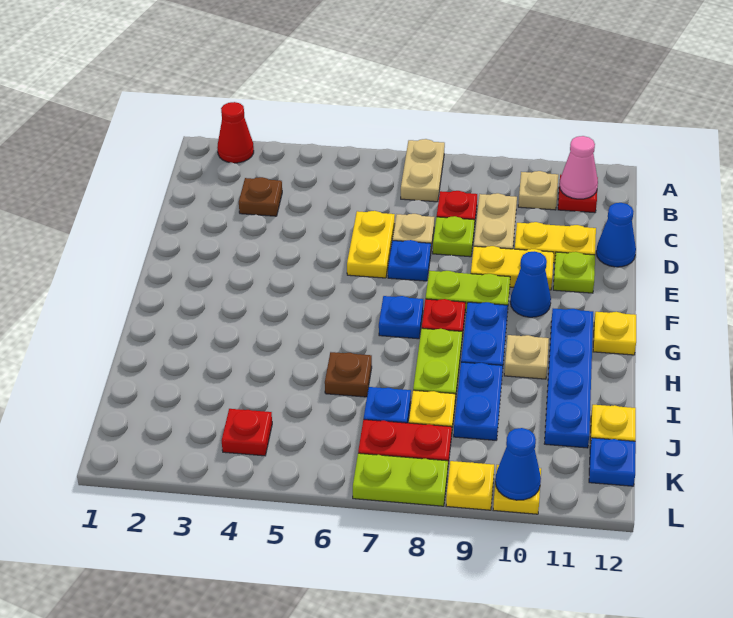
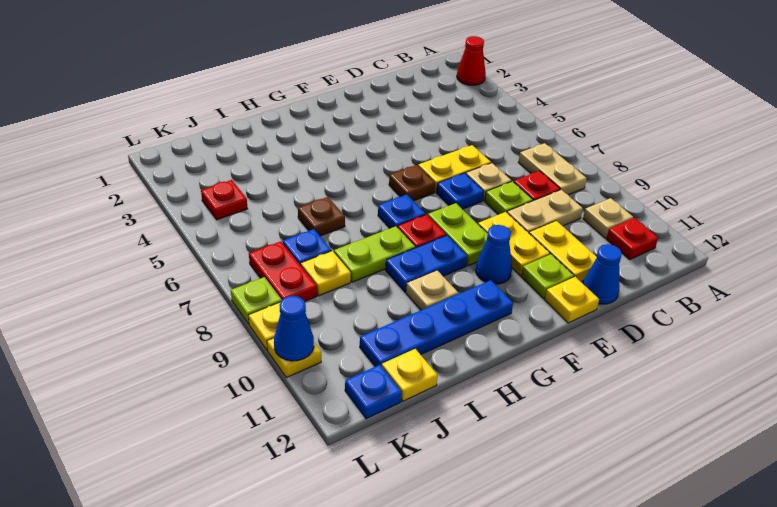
tan 1x2 plate [401,139,445,202] -> tan 1x2 plate turned to [518,143,587,195]
pink 1x1 cone [560,136,598,199] -> none
brown 1x1 plate [239,177,282,216] -> brown 1x1 plate moved to [389,165,435,201]
yellow 1x1 plate [593,312,636,355] -> yellow 1x1 plate moved to [545,277,599,323]
blue 1x2 plate [454,362,503,440] -> none
lime 1x2 plate [353,453,448,506] -> lime 1x1 plate [231,277,282,324]

